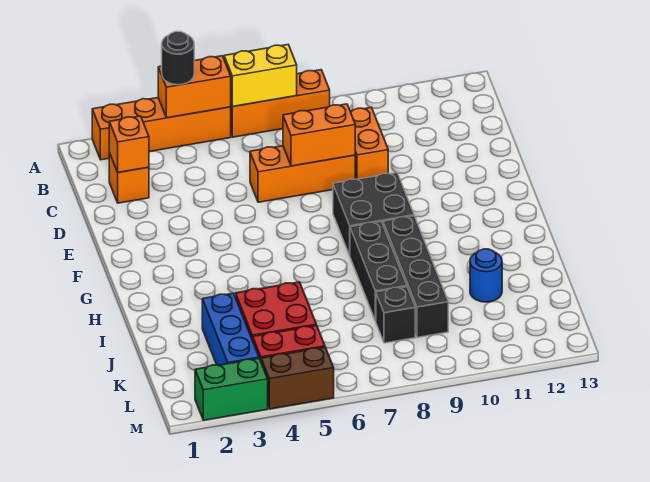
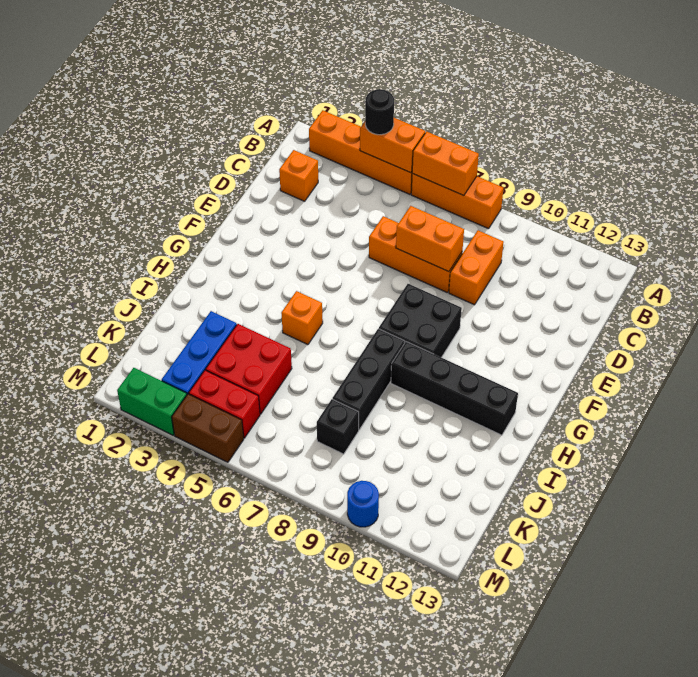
yellow 1x2 brick [224,45,297,107] -> orange 1x2 brick [412,131,479,196]
orange 1x1 brick [109,116,149,172] -> orange 1x1 brick moved to [281,291,323,345]
black 1x4 brick [383,216,448,337] -> black 1x4 brick turned to [391,342,518,435]
blue 1x1 round brick [470,249,502,302] -> blue 1x1 round brick moved to [347,481,379,527]

